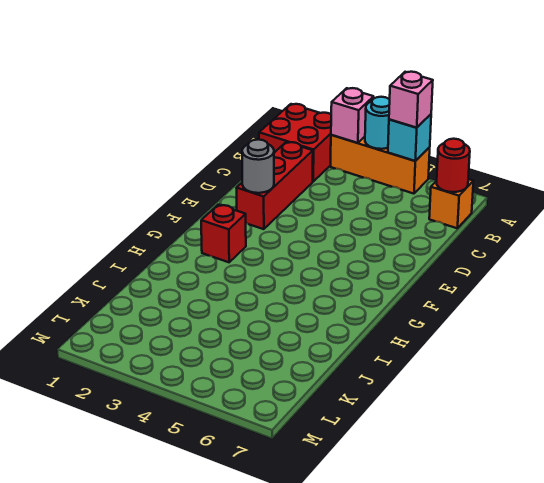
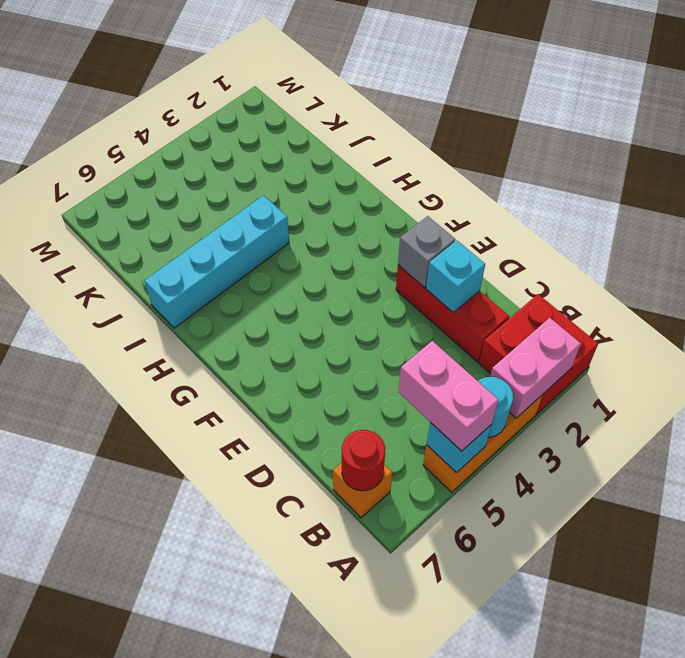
pink 1x1 brick [331,88,374,143] -> pink 1x2 brick [490,318,581,418]
pink 1x1 brick [389,72,433,128] -> pink 1x2 brick [399,341,498,451]
none -> cyan 1x1 brick [426,240,485,312]
grey 1x1 round brick [242,139,274,193] -> grey 1x1 brick [398,216,455,288]
red 1x1 brick [201,205,246,262] -> none
none -> cyan 1x4 brick [144,195,289,328]

